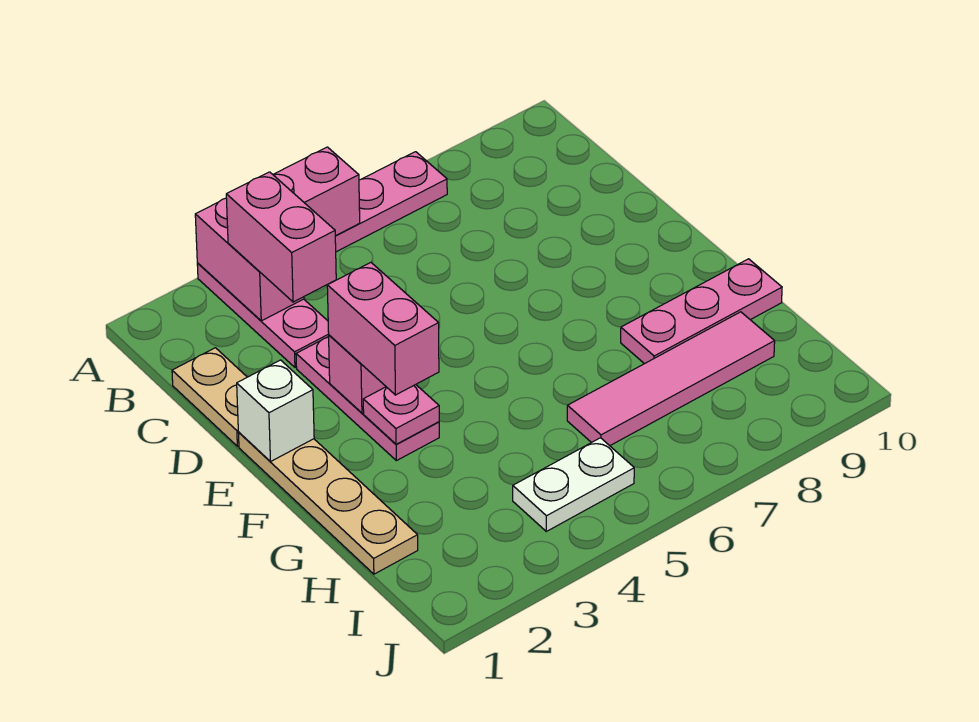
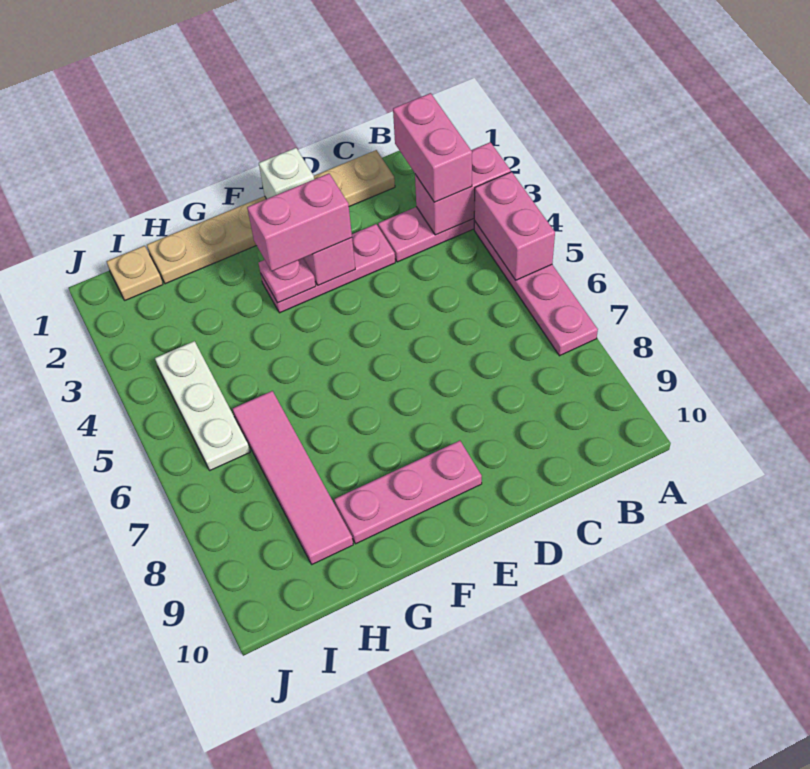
pink 1x2 brick [226,172,336,302] -> pink 1x2 brick turned to [393,93,472,202]
pink 1x3 plate [621,259,782,364] -> pink 1x3 plate turned to [334,441,482,544]
none -> tan 1x1 plate [107,246,163,300]
white 1x2 plate [513,438,634,531] -> white 1x3 plate [155,341,250,470]

